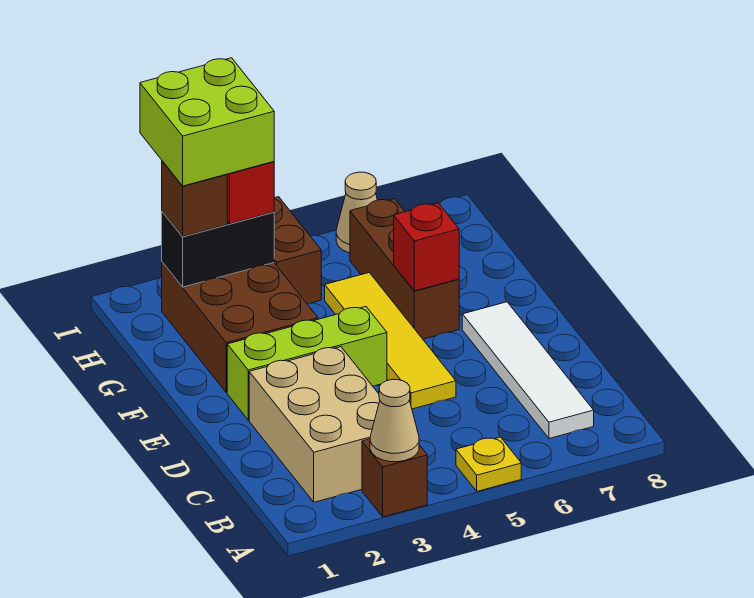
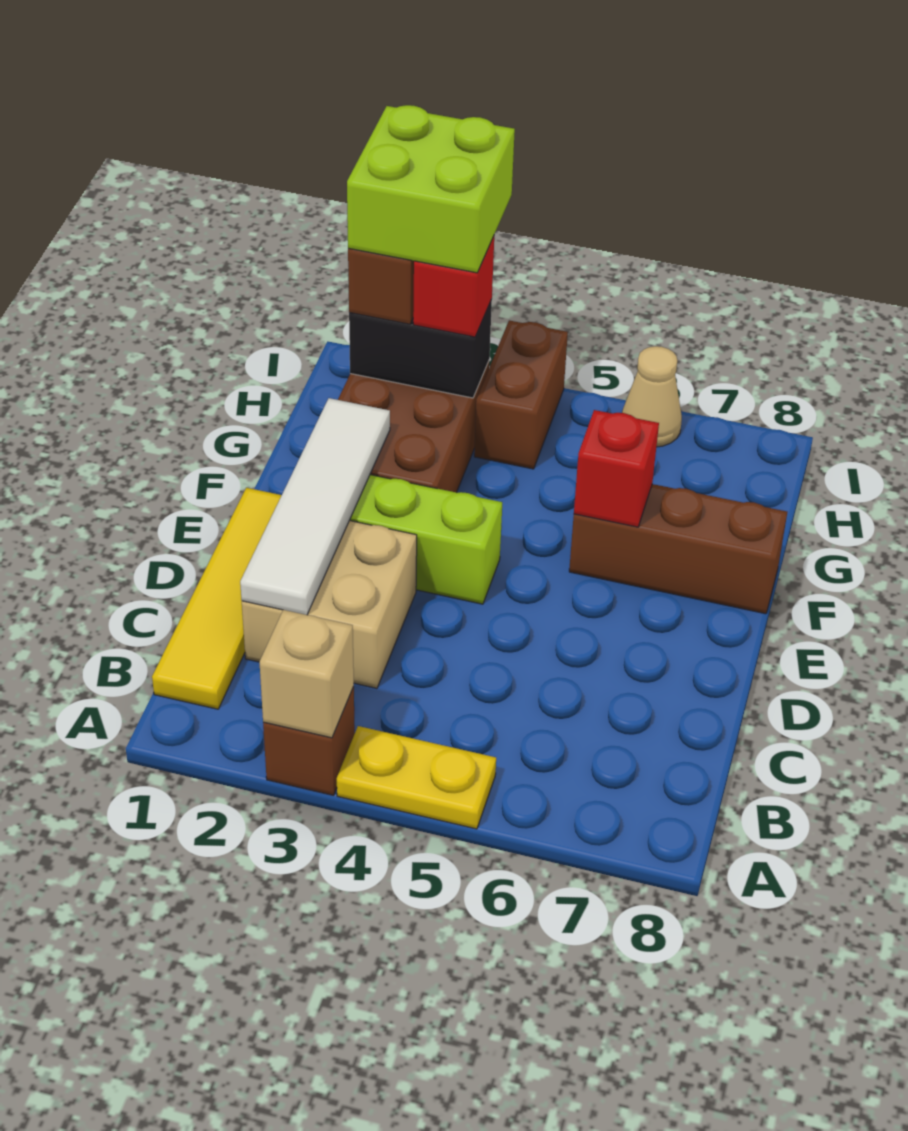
tan 1x1 cone [370,379,419,462] -> tan 1x1 brick [259,610,354,738]
yellow 1x1 plate [456,437,521,491] -> yellow 1x2 plate [337,726,496,829]
tan 2x3 brick [249,347,380,502] -> tan 2x2 brick [242,521,417,688]
white 1x4 tile [462,302,594,439] -> white 1x4 tile moved to [240,398,390,615]
yellow 1x4 tile [325,273,456,409] -> yellow 1x4 tile moved to [152,488,282,709]
brown 1x3 brick [350,199,459,339] -> brown 1x3 brick turned to [569,484,787,614]

